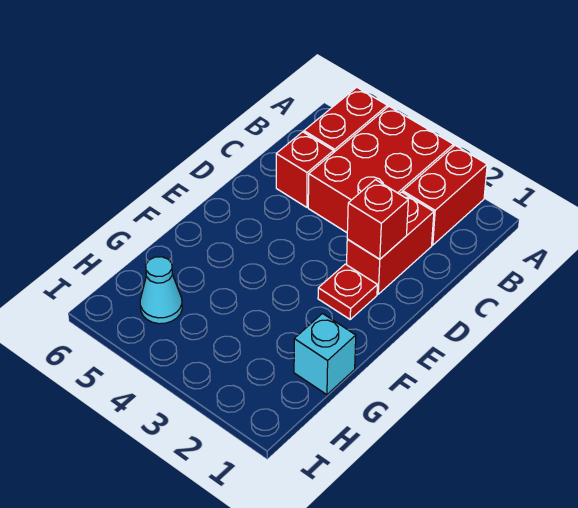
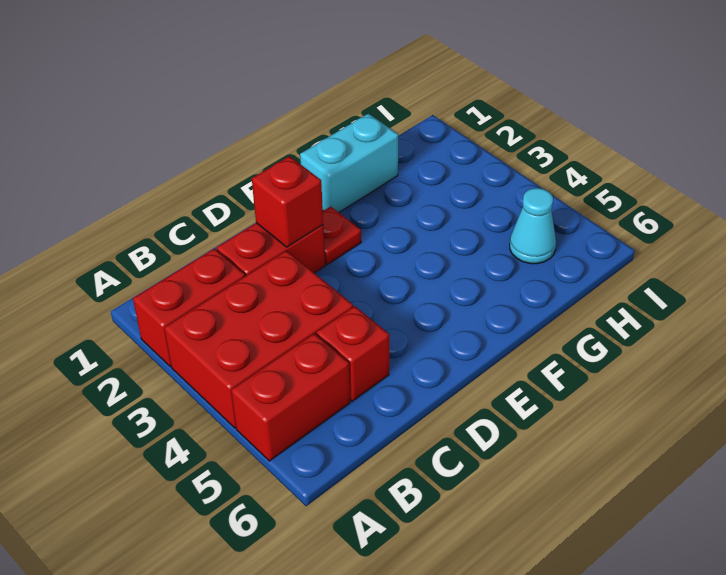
cyan 1x1 brick [294,314,356,395] -> cyan 1x2 brick [300,113,398,212]

